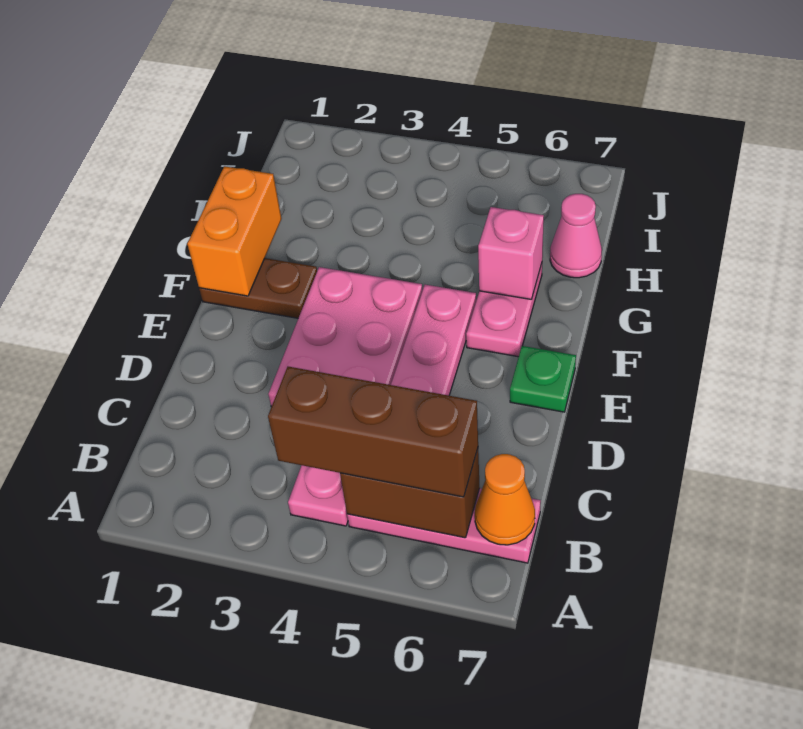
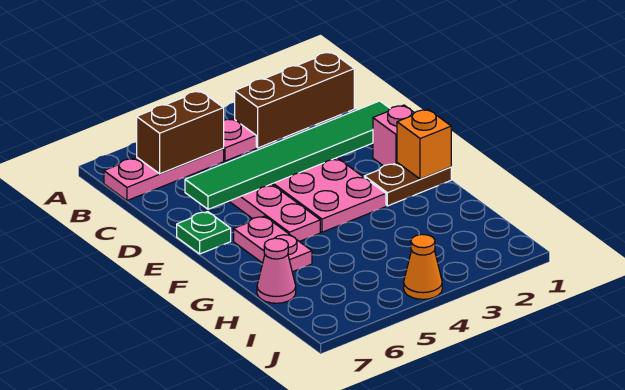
brown 1x3 brick [268,367,478,497] -> brown 1x3 brick moved to [235,52,354,148]
orange 1x1 cone [475,454,535,545] -> orange 1x1 cone moved to [404,234,442,299]
none -> green 1x6 tile [185,101,390,209]
orange 1x2 brick [187,166,282,296] -> orange 1x1 brick [397,109,451,179]
pink 1x1 brick [478,207,544,300] -> pink 1x1 brick moved to [373,105,414,166]

